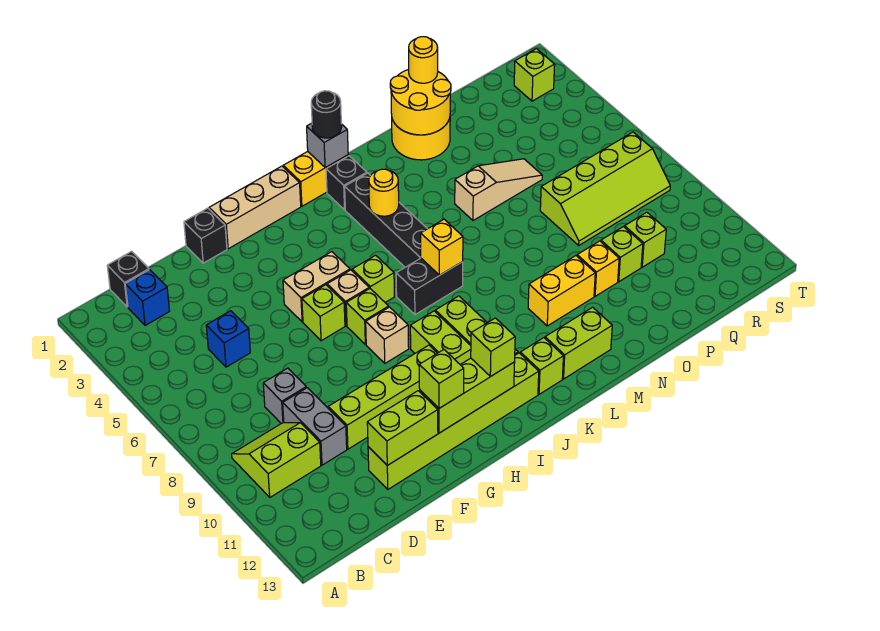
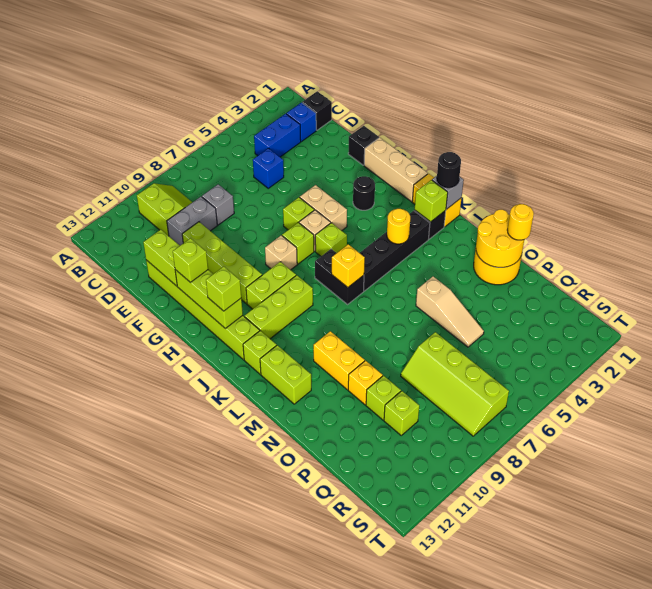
none -> blue 1x2 brick [254,114,301,157]
none -> black 1x1 round brick [353,176,375,210]
lime 1x1 brick [514,49,555,101] -> lime 1x1 brick moved to [415,180,448,222]

